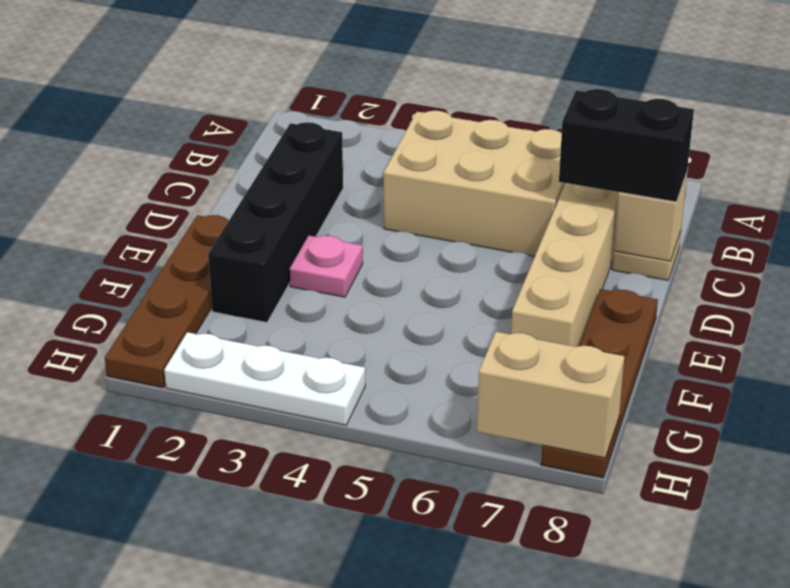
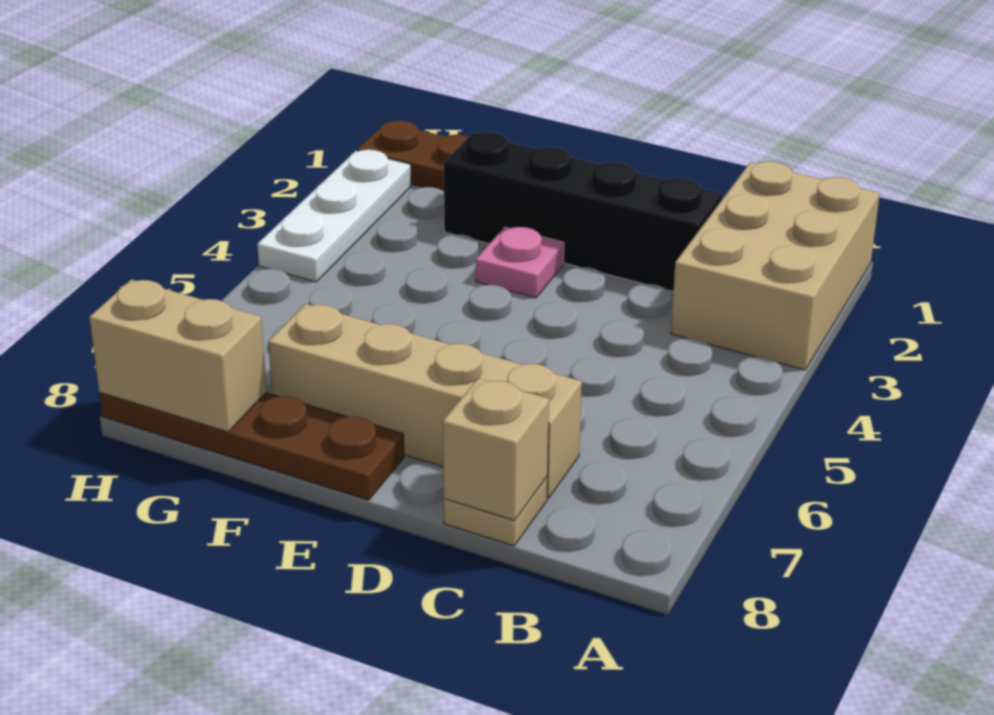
tan 2x3 brick [384,111,565,256] -> tan 2x3 brick moved to [671,161,880,370]
black 1x2 brick [559,89,694,202] -> none
tan 1x2 brick [477,332,624,458] -> tan 1x2 brick turned to [89,279,267,432]

